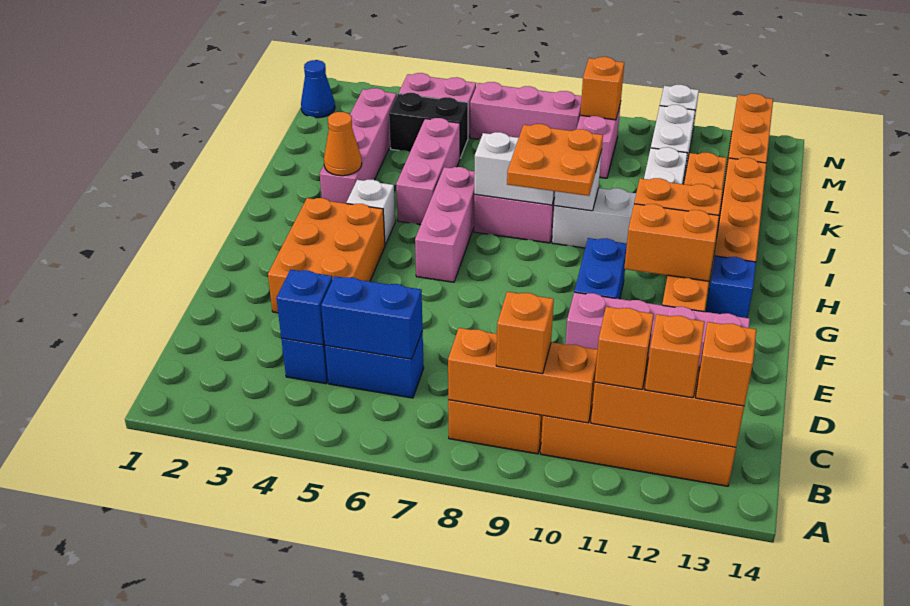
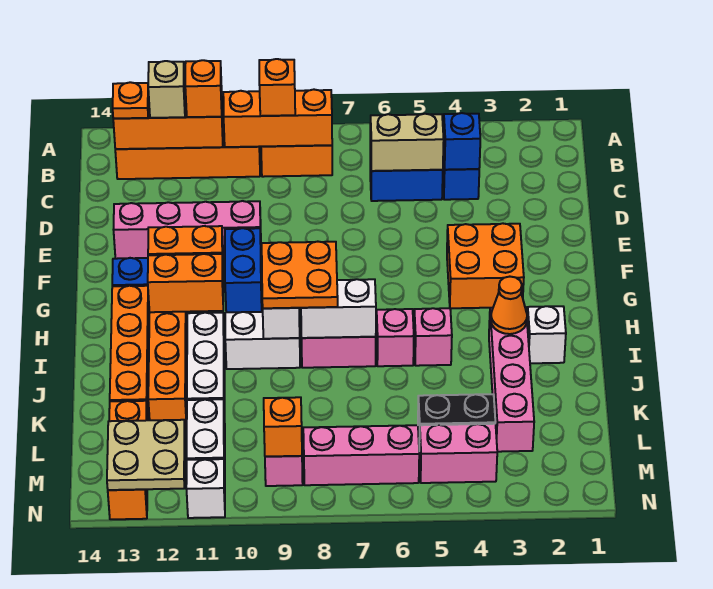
orange 1x1 brick [645,314,705,398] -> tan 1x1 brick [148,61,185,118]
orange 1x1 brick [696,322,756,406] -> orange 1x1 plate [113,82,149,118]
blue 1x2 brick [321,276,423,359] -> tan 1x2 brick [370,114,444,171]
orange 2x3 brick [268,198,385,313] -> orange 2x2 brick [447,223,524,308]
pink 1x3 brick [415,167,475,282] -> pink 1x1 brick [376,309,414,366]
white 1x1 brick [346,180,395,245] -> white 1x1 brick moved to [527,306,566,363]
pink 1x3 brick [396,118,460,225] -> pink 1x1 brick [414,308,452,366]
blue 1x1 cone [301,60,335,118] -> none
none -> tan 2x2 plate [107,420,185,490]

